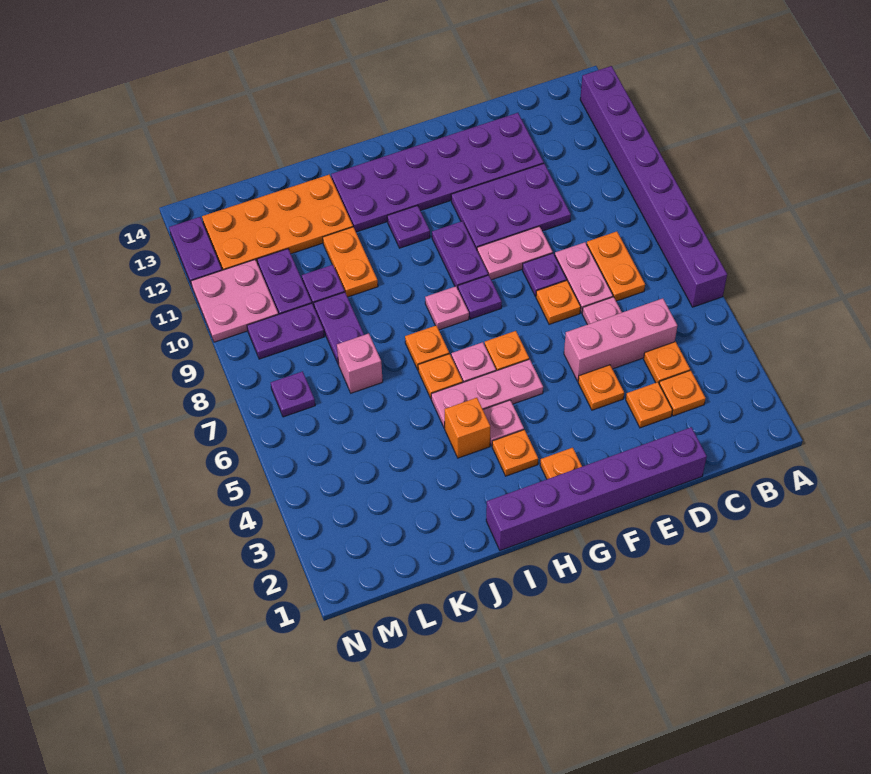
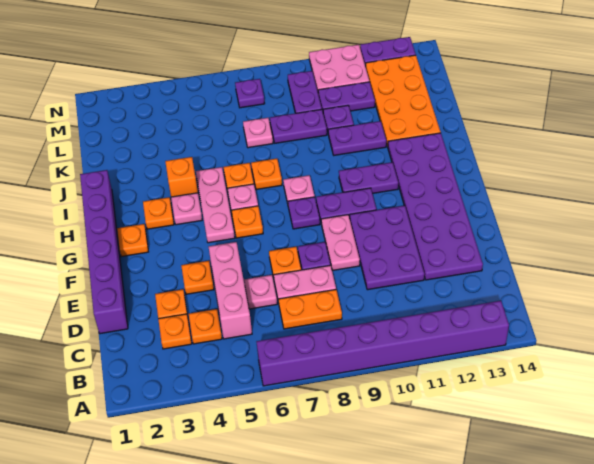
purple 1x1 plate [387,205,430,248] -> purple 1x2 plate [339,162,398,194]
orange 1x2 plate [323,227,378,297] -> purple 1x2 plate [328,121,386,155]
pink 1x1 brick [337,333,383,393] -> pink 1x1 plate [243,118,273,148]

